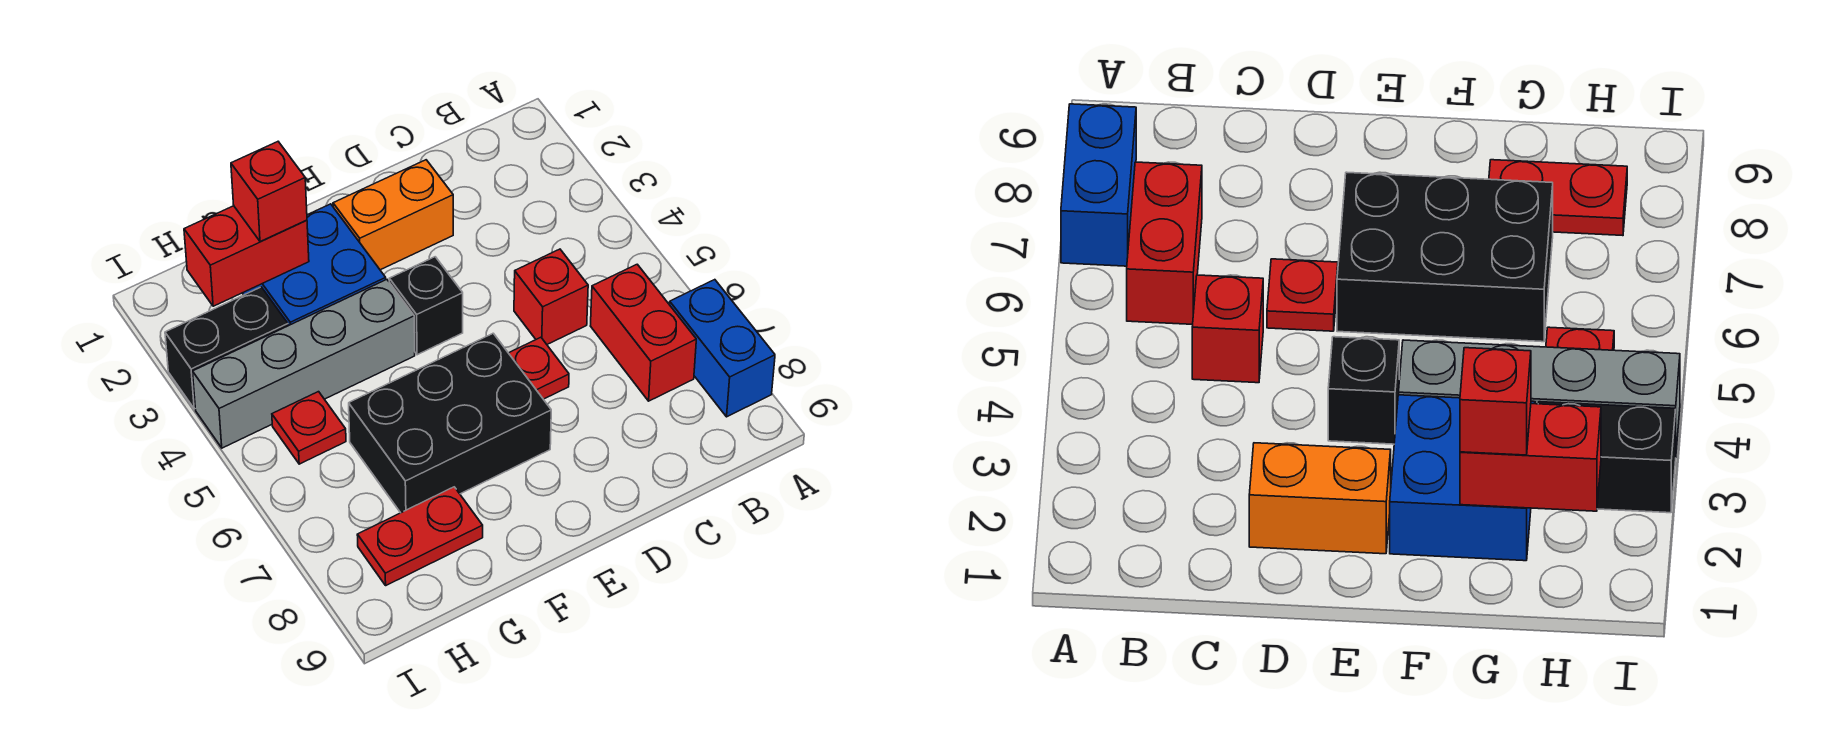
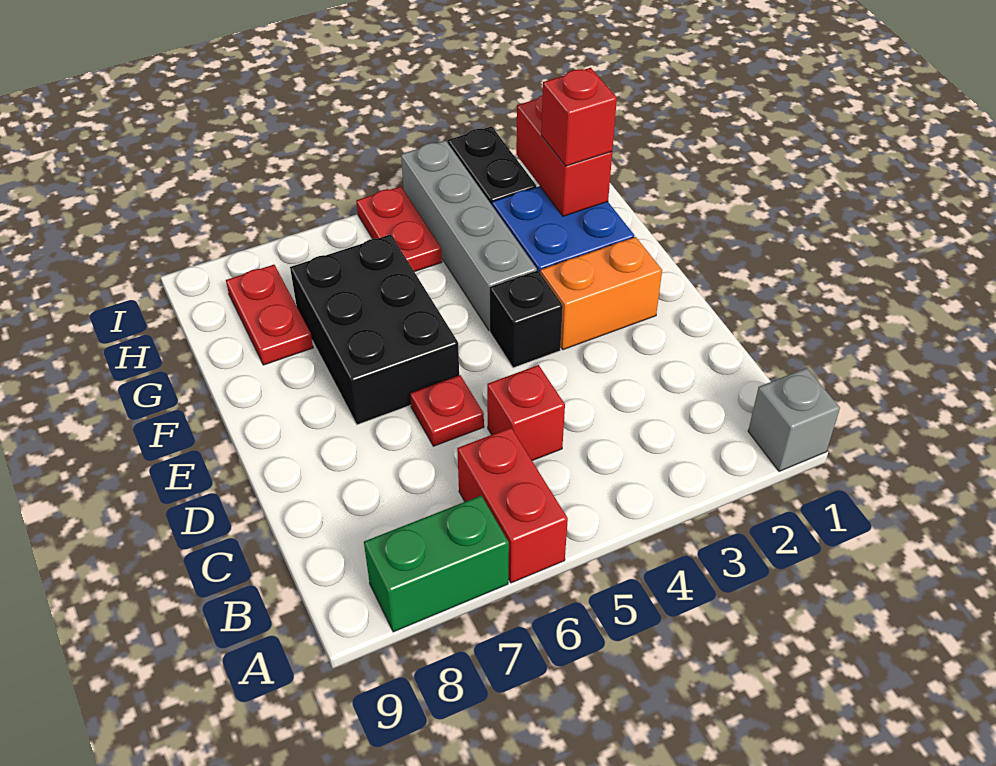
none -> grey 1x1 brick [748,368,840,472]
blue 1x2 brick [670,280,775,417] -> green 1x2 brick [364,496,509,632]
red 1x2 brick [591,264,696,401] -> red 1x2 brick turned to [457,428,568,583]
orange 1x2 brick [333,160,453,270] -> orange 1x2 brick turned to [540,237,662,350]
red 1x1 plate [272,392,346,464] -> red 1x2 plate [356,186,442,272]

